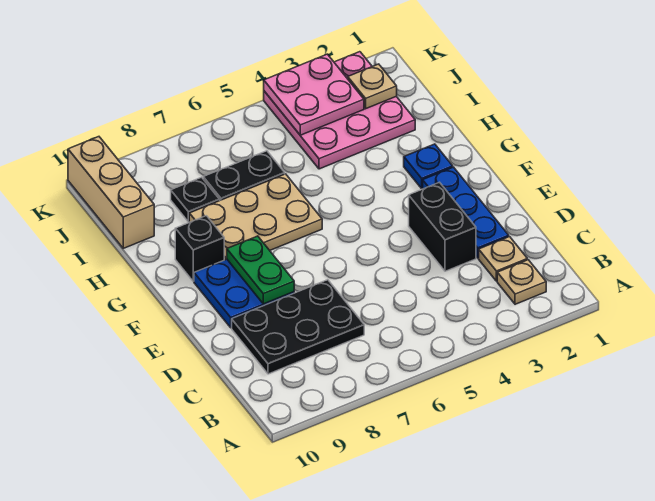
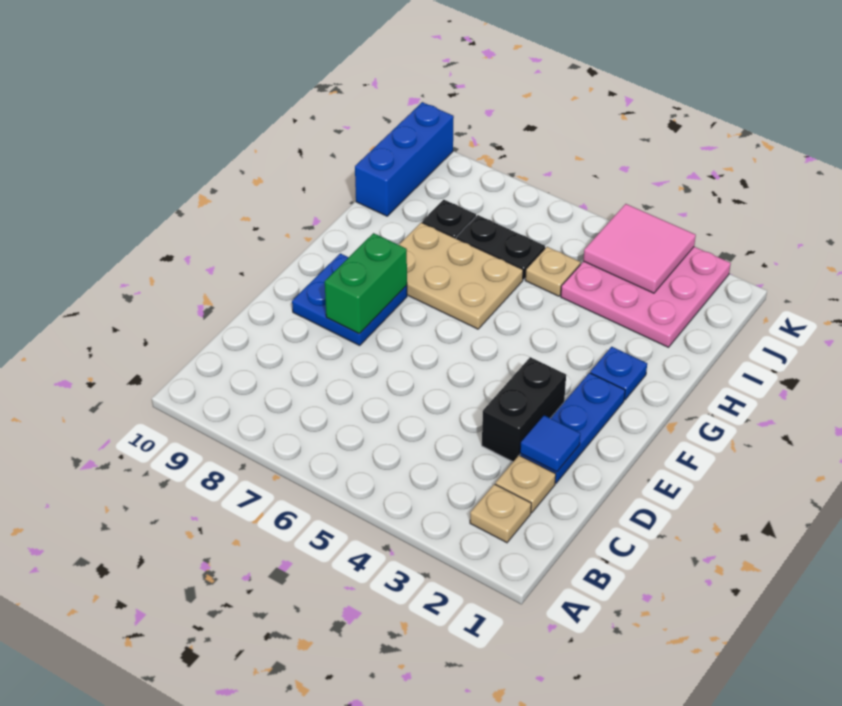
black 2x3 plate [232,280,364,374] -> none
none -> blue 1x1 tile [520,415,580,472]
green 1x2 plate [227,236,294,304] -> green 1x2 brick [325,233,407,334]
black 1x1 brick [175,216,224,281] -> none
tan 1x3 brick [68,137,154,248] -> blue 1x3 brick [355,102,454,216]
tan 1x1 plate [348,64,397,109] -> tan 1x1 plate moved to [525,247,581,296]
pink 2x2 plate [264,54,364,135] -> pink 2x2 tile [583,204,696,293]

